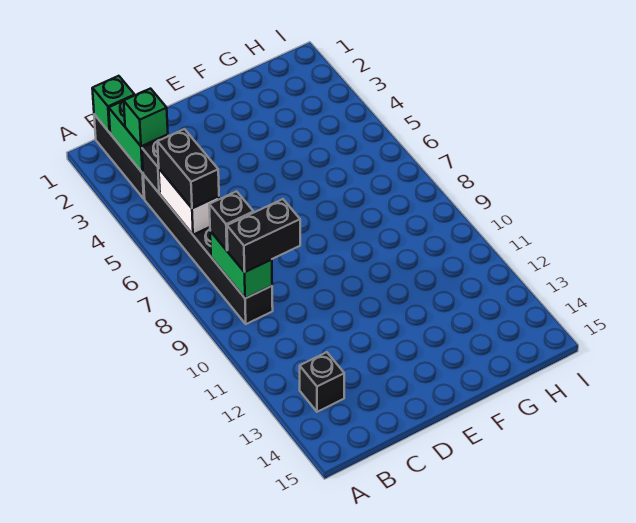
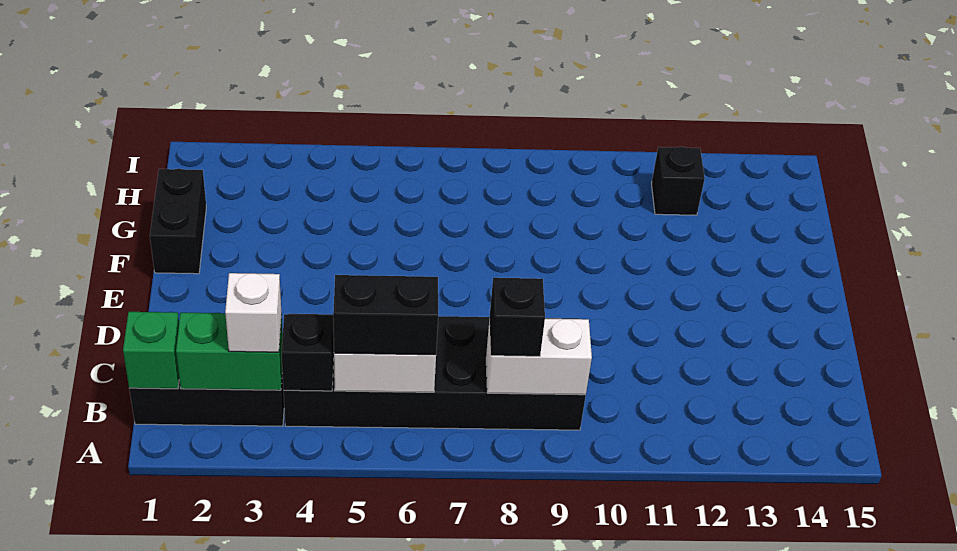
green 1x1 brick [124,89,168,146] -> white 1x1 brick [225,273,282,352]
black 1x6 brick [143,175,273,324] -> black 2x6 brick [284,314,586,430]
green 1x2 brick [210,231,272,298] -> white 1x2 brick [486,318,592,395]
black 1x2 brick [227,199,300,272] -> black 1x2 brick moved to [150,168,206,274]
black 1x1 brick [300,352,344,412] -> black 1x1 brick moved to [652,147,705,215]

